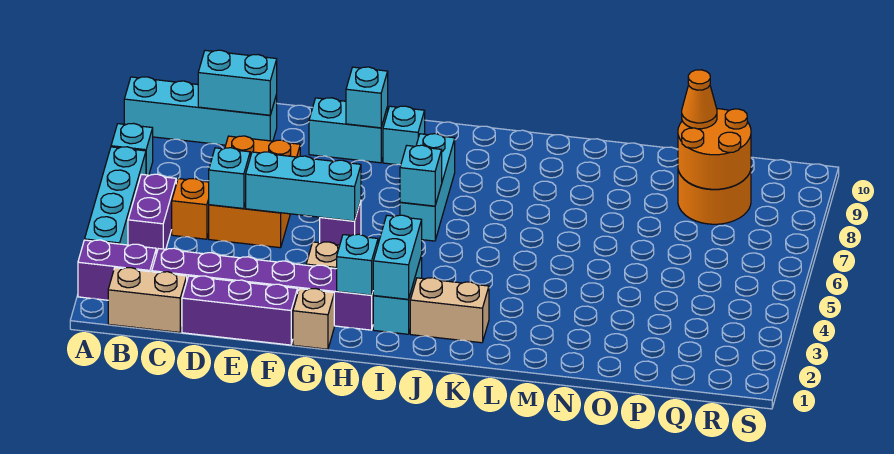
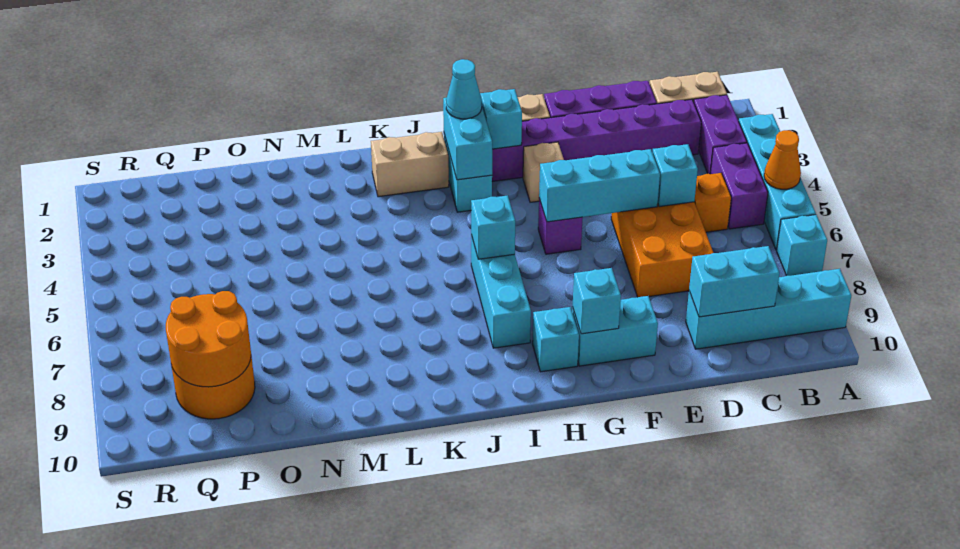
purple 1x2 brick [78,240,156,300] -> purple 1x2 brick turned to [694,95,747,174]
none -> cyan 1x1 cone [446,59,482,119]
orange 1x1 cone [682,70,717,129] -> orange 1x1 cone moved to [764,130,801,189]

